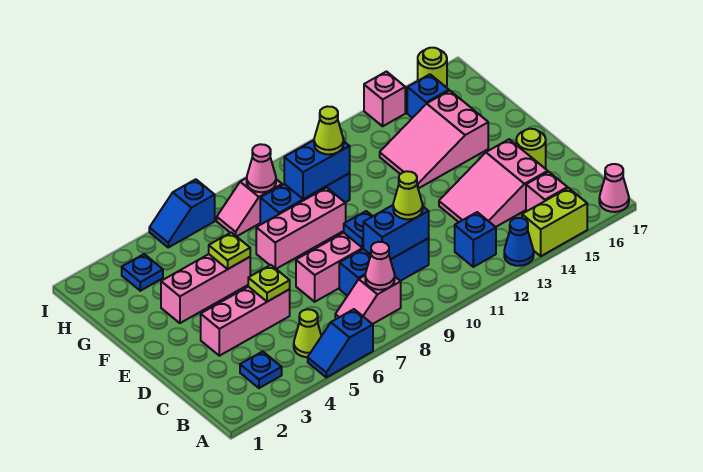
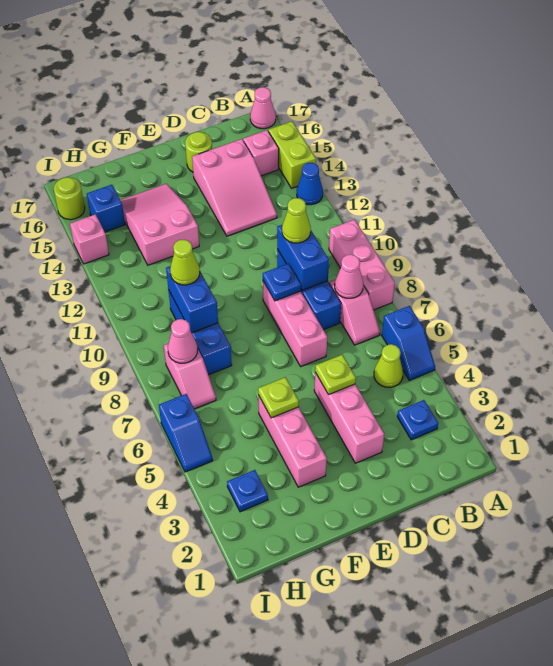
blue 1x1 brick [455,212,496,267] -> none
pink 1x3 brick [256,188,346,269] -> pink 1x3 brick moved to [329,219,395,310]
pink 2x3 slope [380,91,488,189] -> pink 2x3 slope turned to [120,184,199,265]

